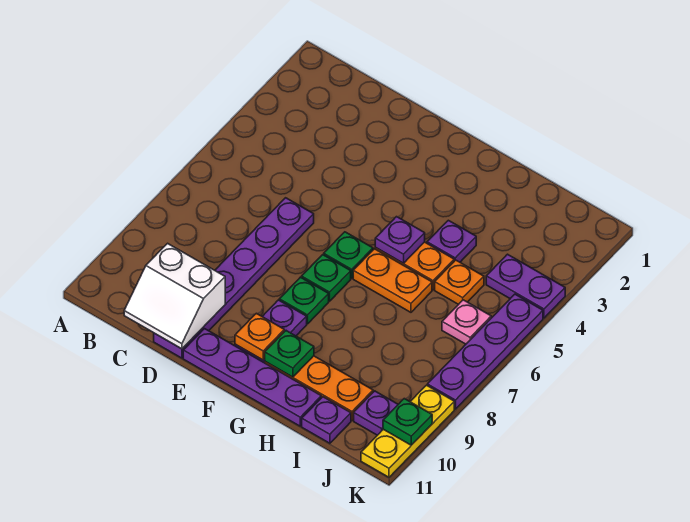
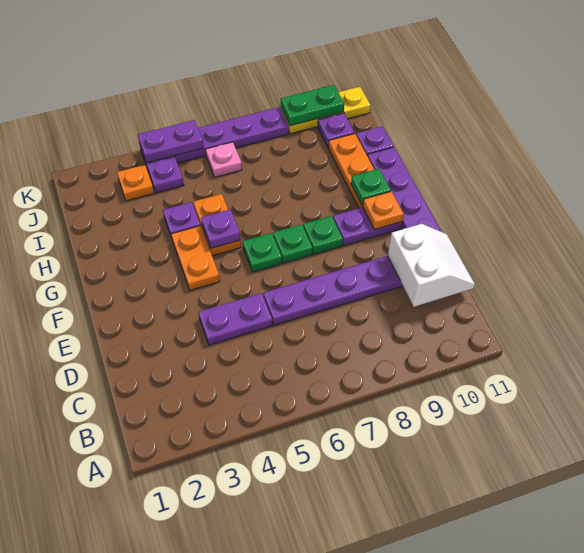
none -> purple 1x2 plate [199,293,272,345]
orange 1x2 plate [353,249,432,312] -> orange 1x2 plate moved to [171,226,220,290]
orange 1x1 plate [435,260,484,305] -> orange 1x1 plate moved to [117,165,154,201]
none -> purple 1x2 plate [138,120,204,163]
green 1x1 plate [383,399,432,445] -> green 1x2 plate [281,85,344,126]

